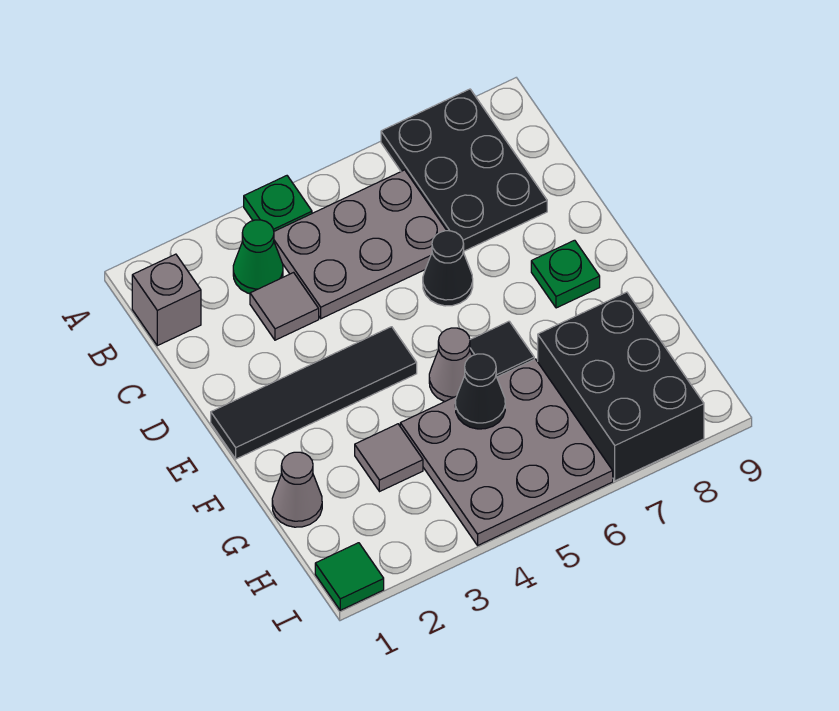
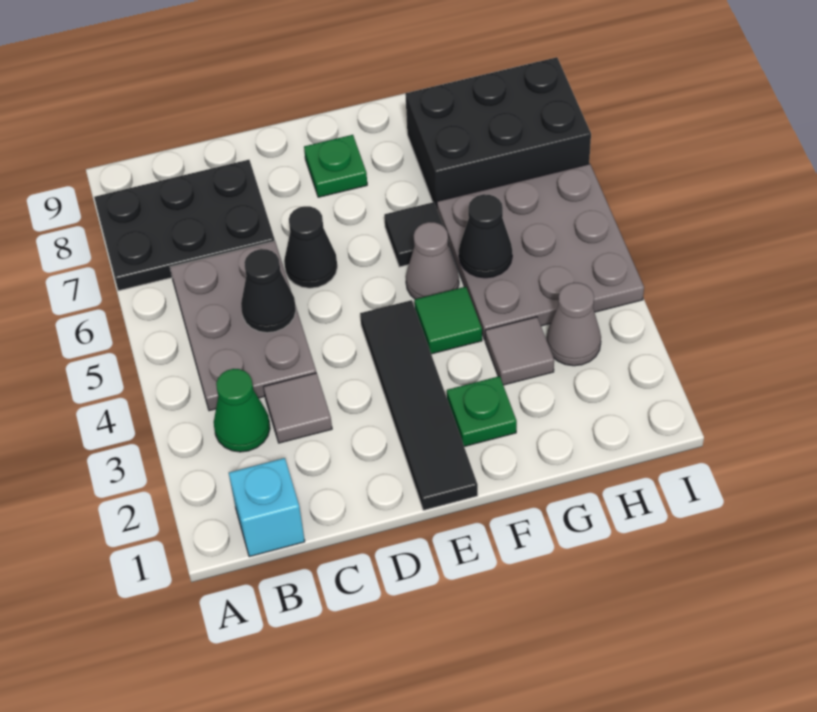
green 1x1 plate [244,176,312,231] -> green 1x1 plate moved to [447,376,517,447]
grey 1x1 brick [132,254,201,346] -> cyan 1x1 brick [229,458,305,557]
none -> black 1x1 cone [241,249,296,333]
grey 1x1 cone [272,452,322,527] -> grey 1x1 cone moved to [547,283,601,366]
green 1x1 tile [315,543,384,610] -> green 1x1 tile moved to [415,287,482,354]

